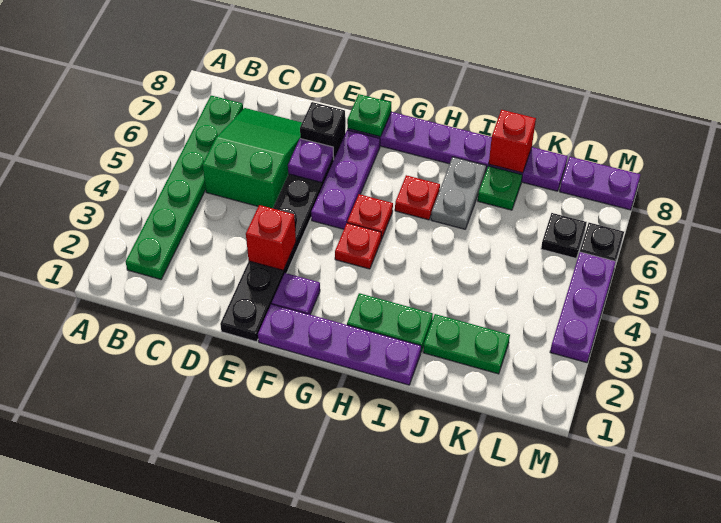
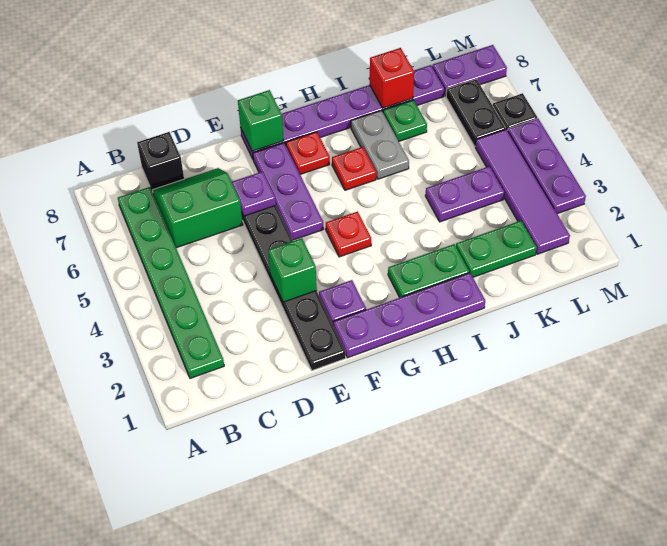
green 2x3 slope [202,108,302,208] -> green 2x2 slope [152,168,243,248]
red 1x1 brick [246,205,296,270] -> green 1x1 brick [268,238,317,302]
black 1x1 brick [300,102,345,159] -> black 1x1 brick moved to [137,132,184,190]
green 1x1 plate [347,94,391,137] -> green 1x1 brick [238,90,284,151]
red 1x1 plate [347,194,393,239] -> red 1x1 plate moved to [286,132,330,174]
none -> purple 1x2 plate [425,166,504,222]
none -> purple 1x4 tile [475,129,570,254]
black 1x1 plate [541,213,587,258] -> black 1x2 plate [446,79,506,146]

